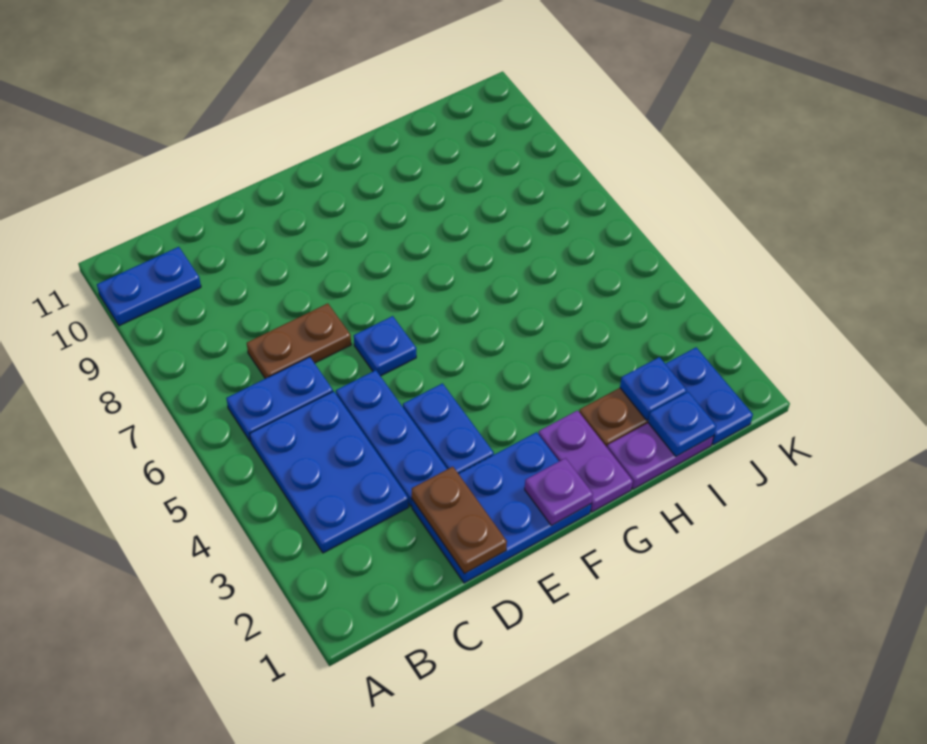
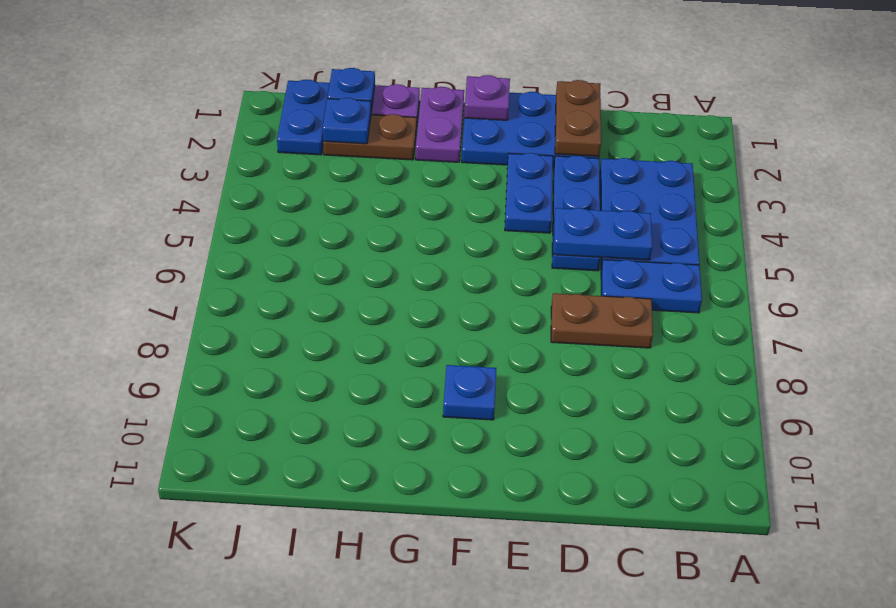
blue 1x2 plate [97,247,201,326] -> blue 1x2 plate moved to [554,208,652,260]
blue 1x1 plate [354,316,416,376] -> blue 1x1 plate moved to [443,365,496,420]

